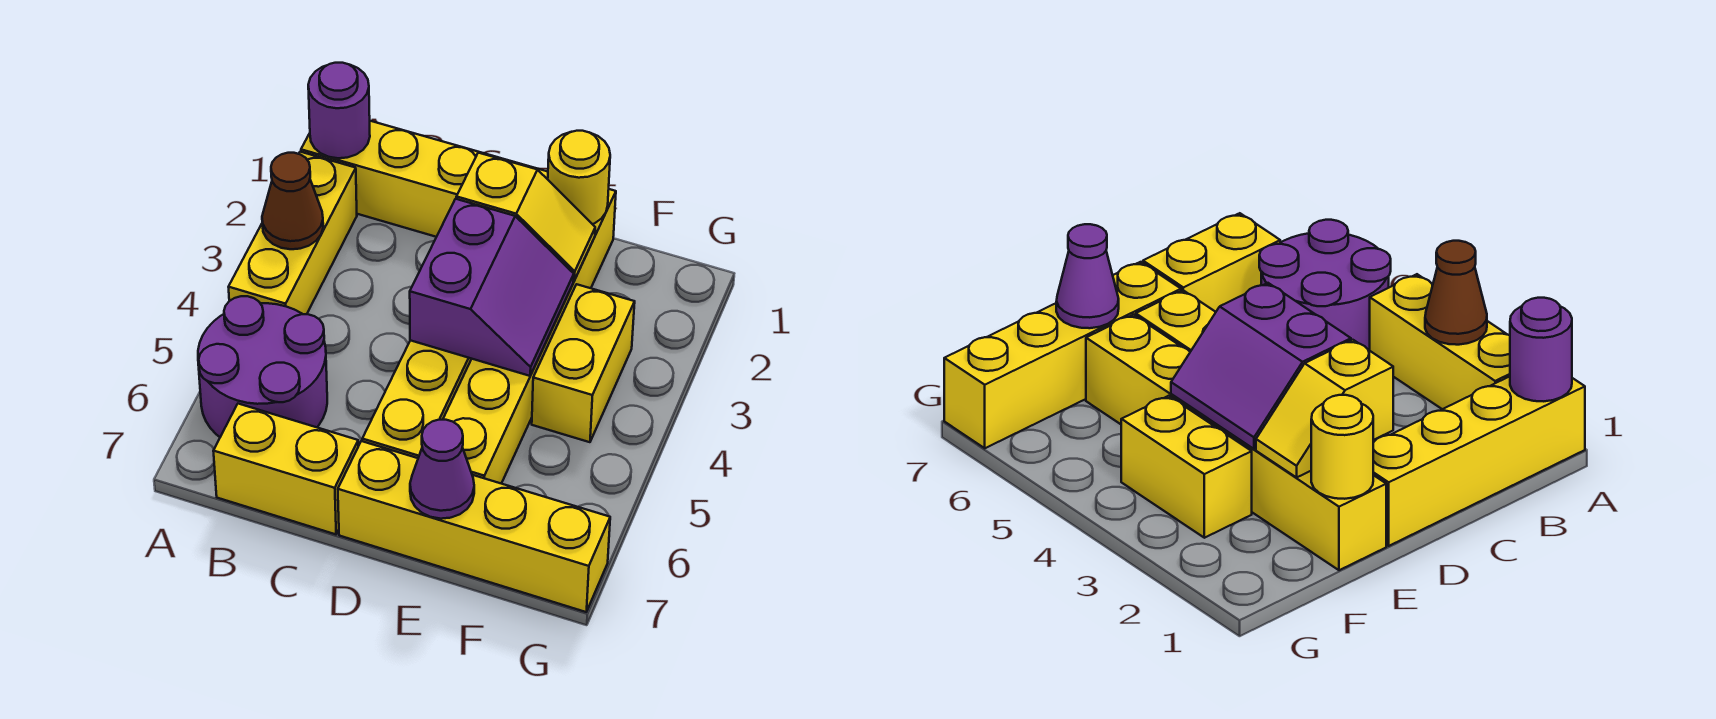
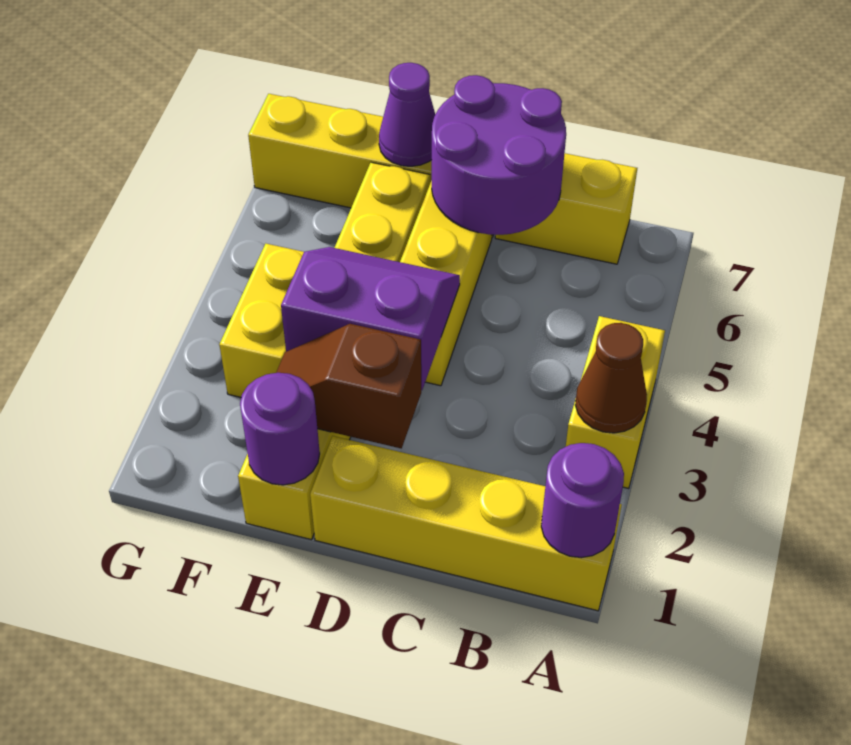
yellow 1x3 brick [229,152,357,314] -> yellow 1x2 brick [566,316,665,489]
purple 2x2 round brick [198,296,327,437] -> purple 2x2 round brick moved to [432,75,566,235]
yellow 1x2 slope [456,153,595,280] -> brown 1x2 slope [276,324,421,448]
purple 2x2 slope [410,199,574,376] -> purple 2x2 slope turned to [281,247,460,390]
yellow 1x1 round brick [548,131,610,224] -> purple 1x1 round brick [240,373,320,485]

